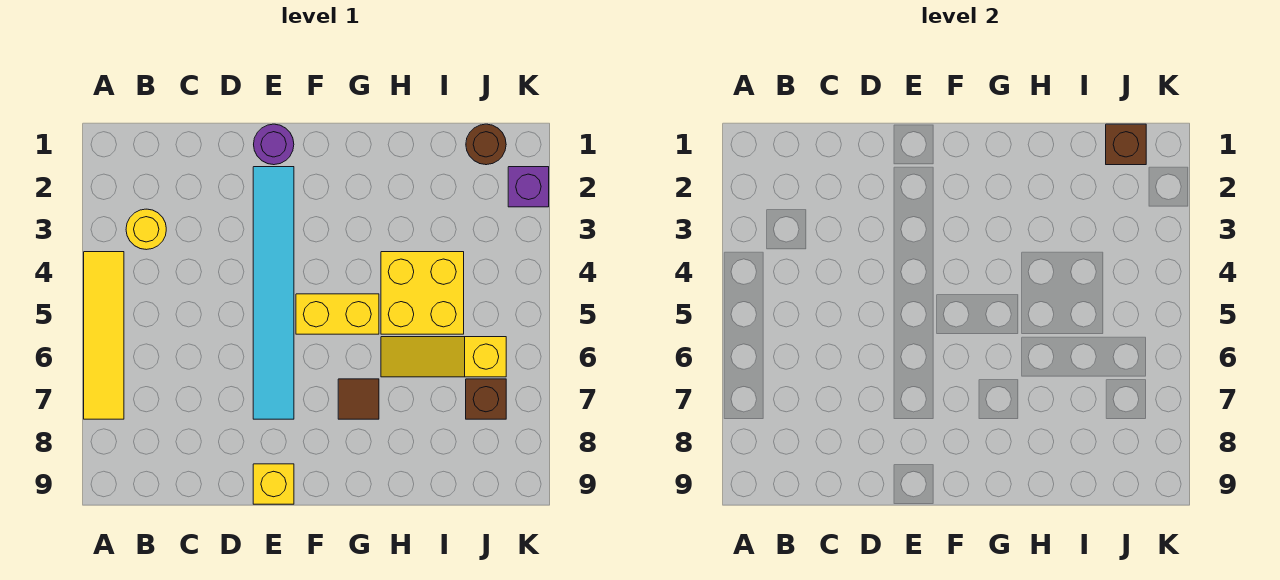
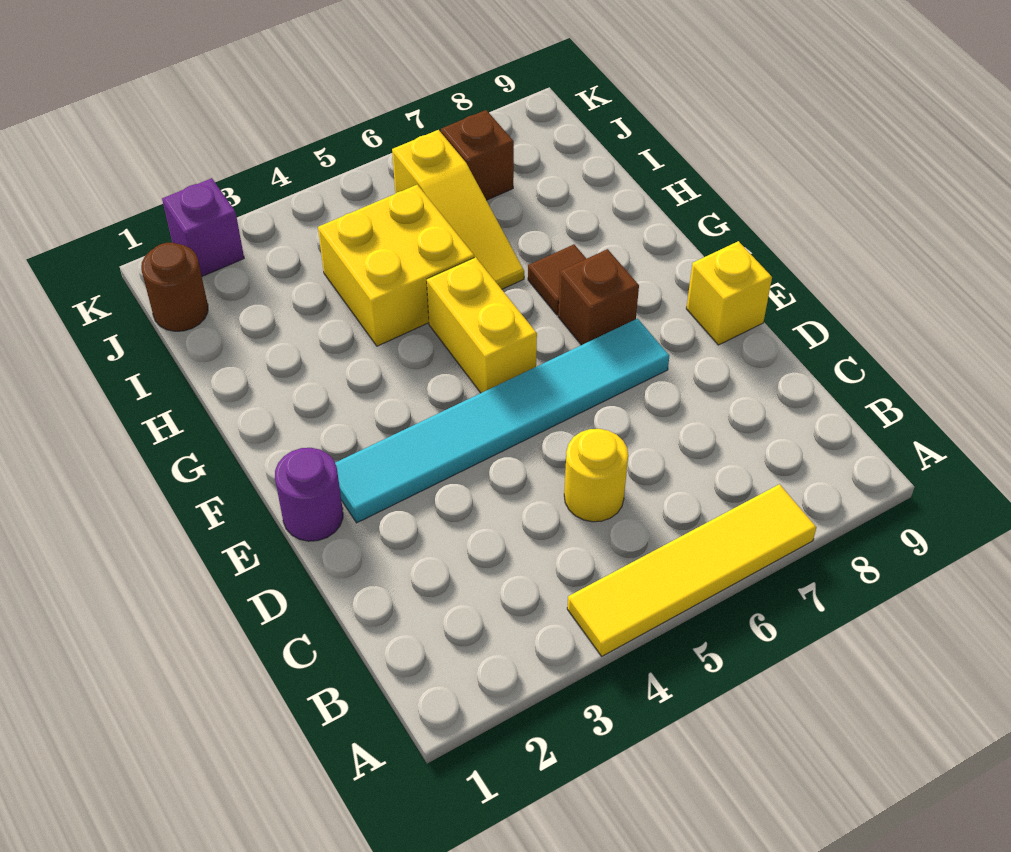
yellow 1x1 round brick [126,209,166,250] -> yellow 1x1 round brick moved to [564,429,628,522]
brown 1x1 brick [1106,124,1146,165] -> brown 1x1 brick moved to [558,249,639,345]

